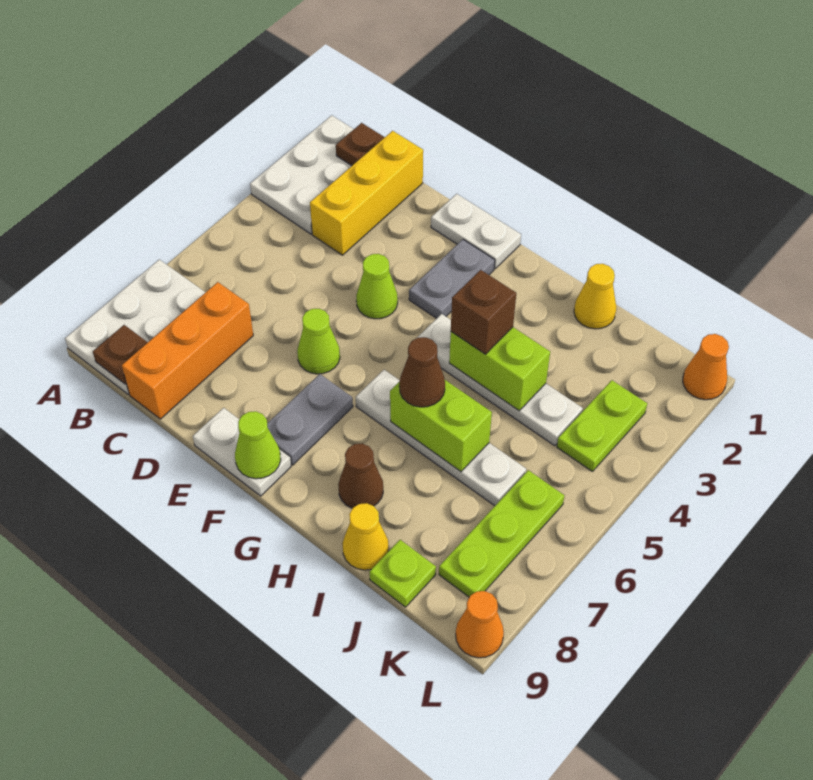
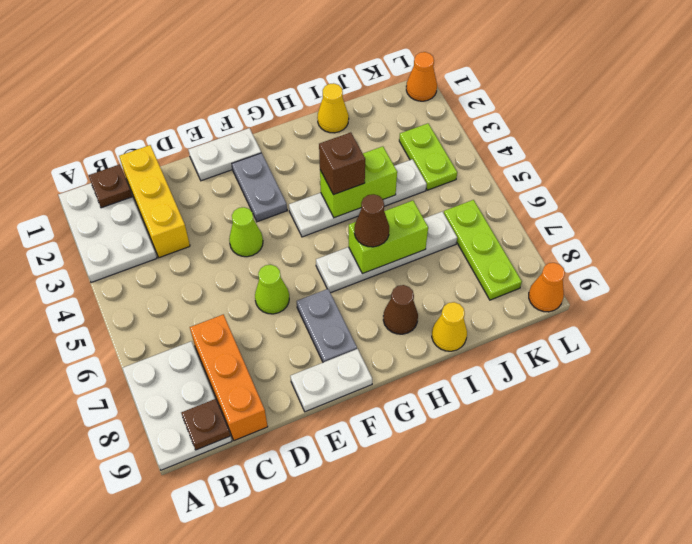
lime 1x1 cone [235,411,281,479] -> none
lime 1x1 plate [370,540,436,607] -> none

